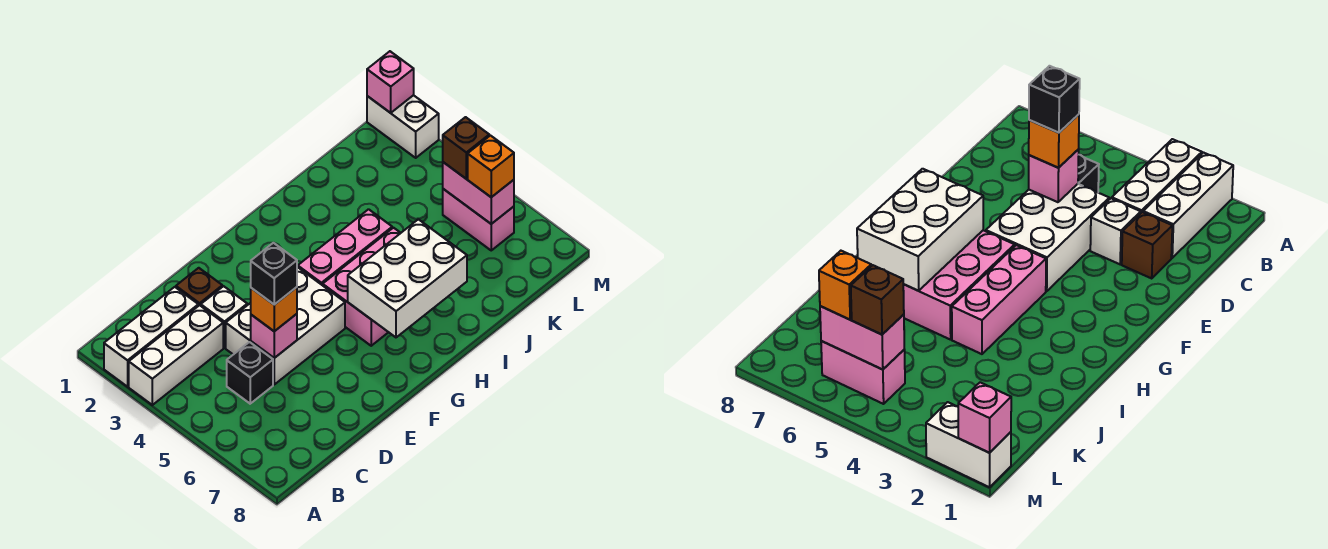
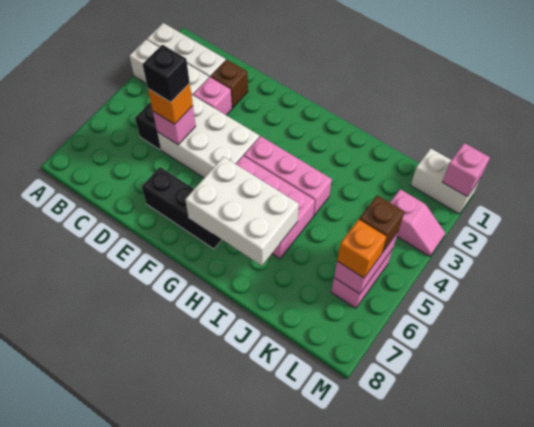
white 1x1 brick [201,286,247,348] -> pink 1x1 brick [193,77,232,115]
none -> black 1x3 brick [142,167,222,249]
none -> pink 1x2 slope [390,189,445,256]
white 1x2 brick [367,95,439,158] -> white 1x2 brick turned to [411,148,481,214]

